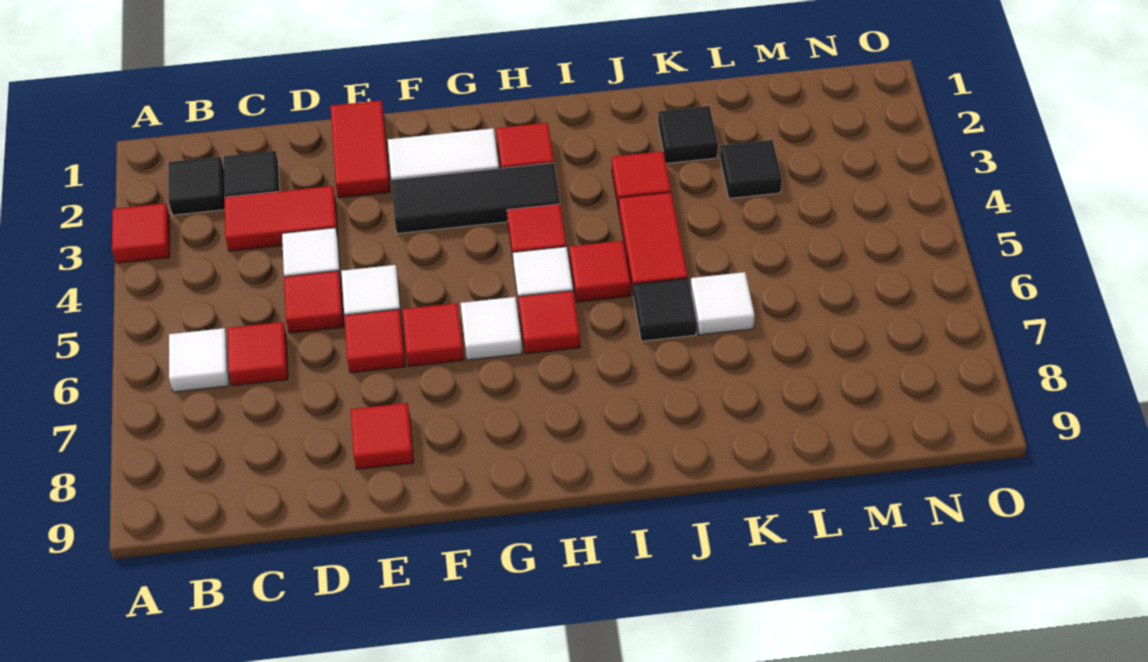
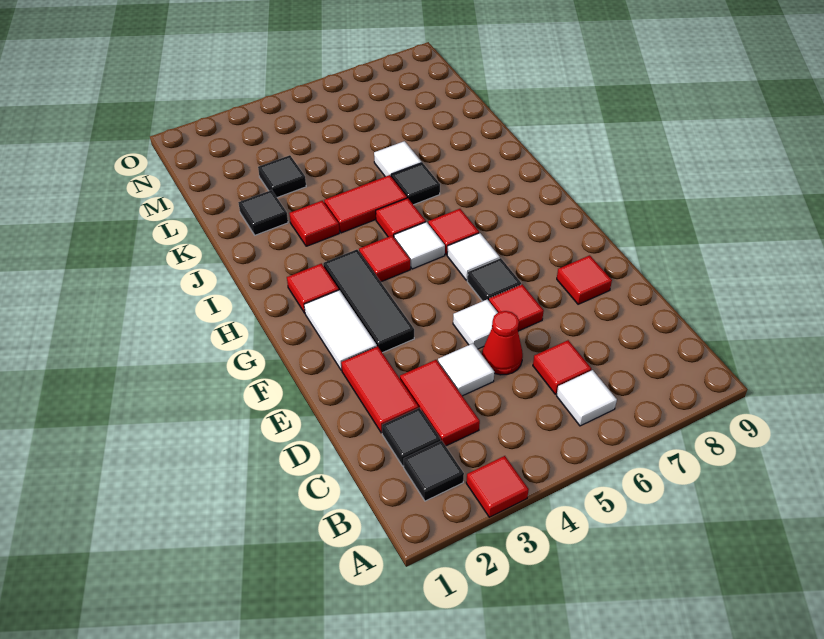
red 1x1 tile [284,271,344,333] -> red 1x1 cone [482,311,523,375]
red 1x2 tile [331,101,390,198] -> red 1x2 tile turned to [341,346,418,433]
red 1x1 tile [403,303,464,366] -> black 1x1 tile [467,258,521,301]

